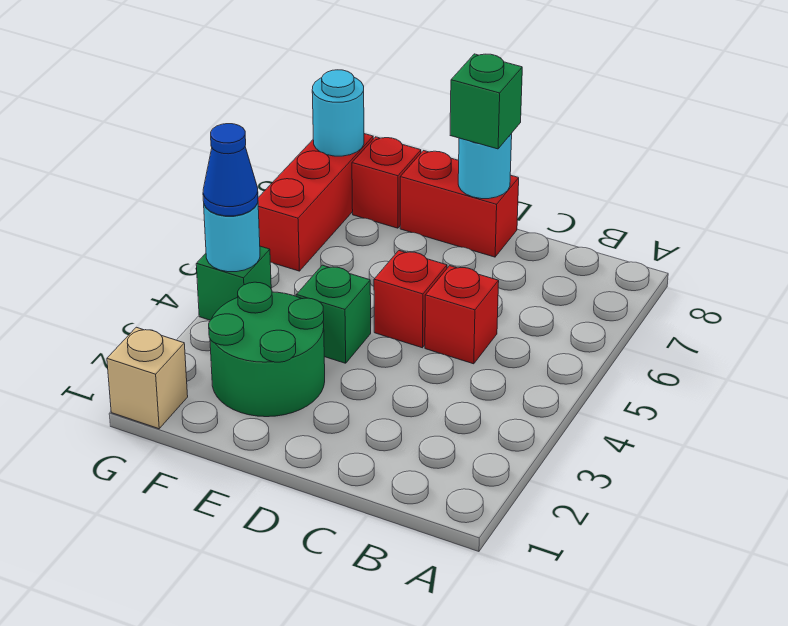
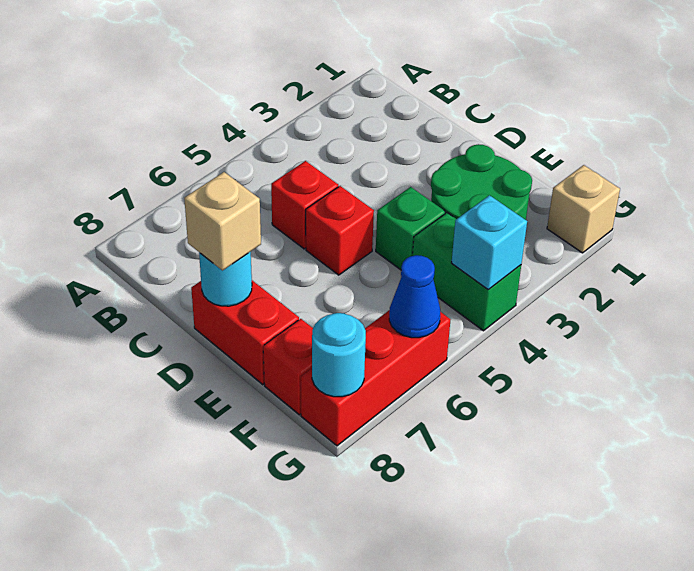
green 1x1 brick [450,54,522,149] -> tan 1x1 brick [184,172,261,270]
green 1x1 brick [196,246,271,320] -> green 1x2 brick [413,213,521,331]
cyan 1x1 round brick [204,203,260,272] -> cyan 1x1 brick [452,195,527,290]
blue 1x1 cone [203,124,258,216] -> blue 1x1 cone moved to [389,255,440,338]

